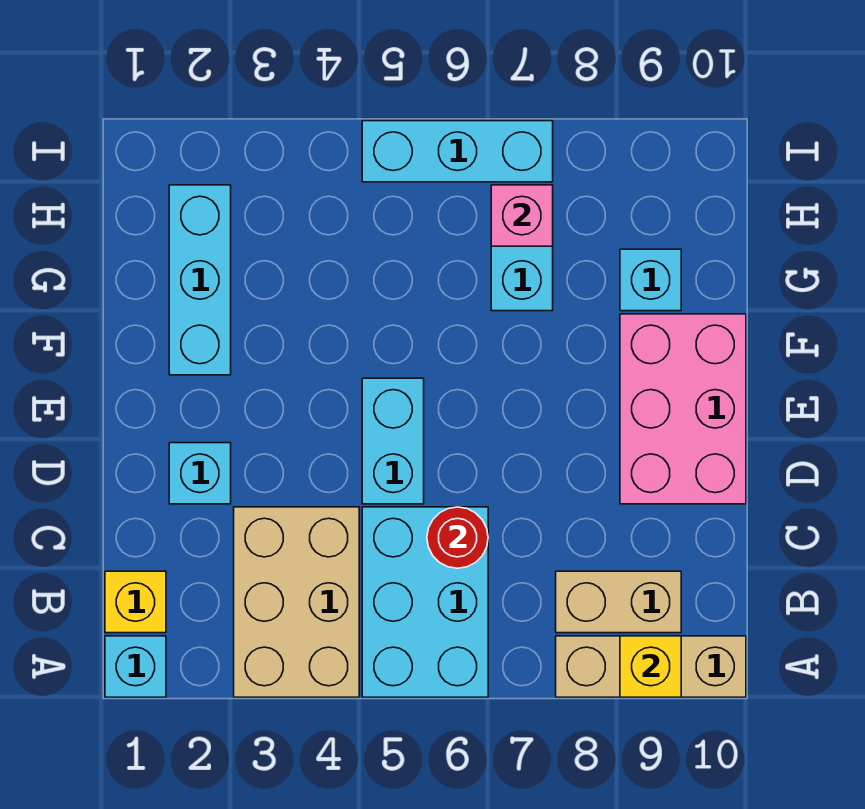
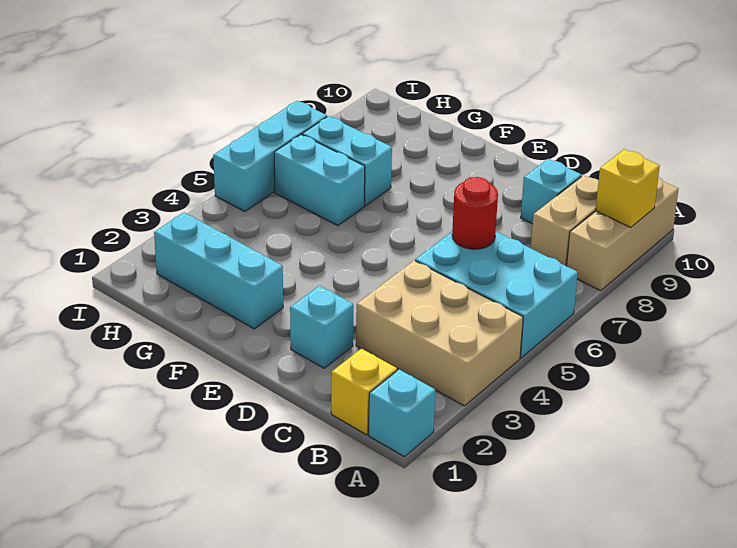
cyan 1x2 brick [362,378,424,504] -> cyan 1x2 brick moved to [274,135,365,226]
pink 2x3 brick [620,314,746,504] -> none
cyan 1x1 brick [620,249,681,311] -> cyan 1x1 brick moved to [521,159,581,224]
pink 1x1 brick [491,185,553,246] -> none

